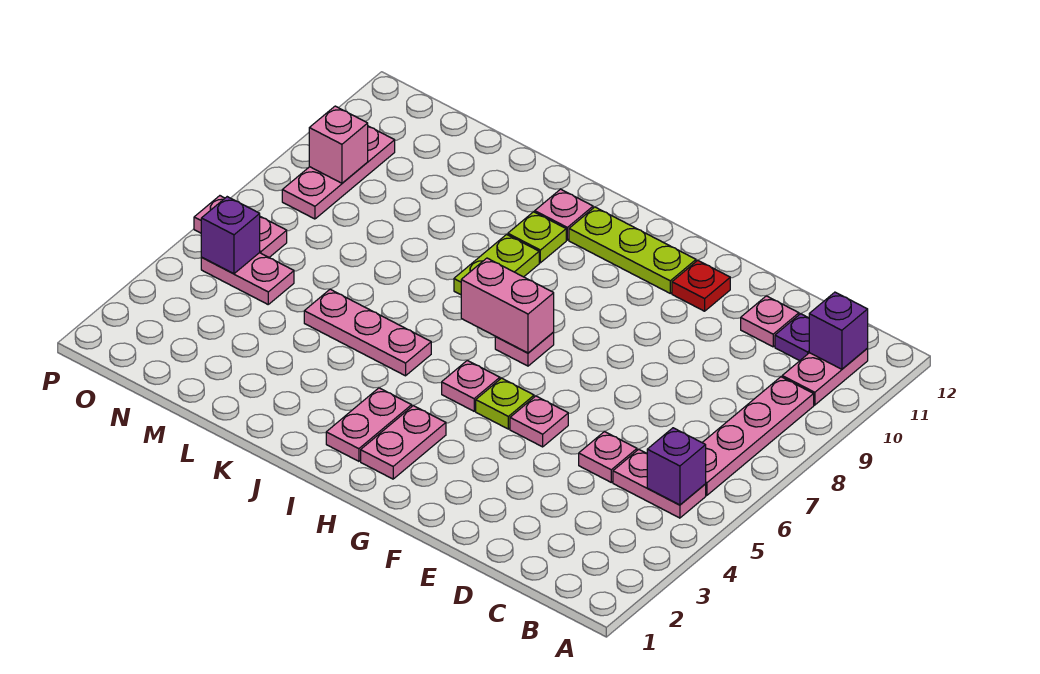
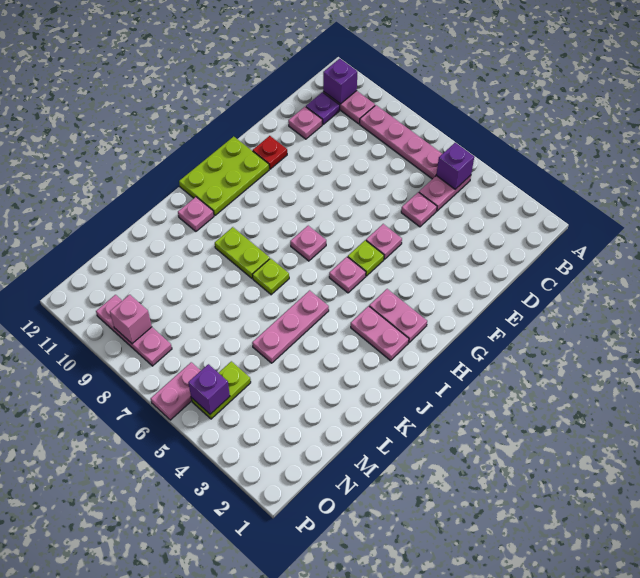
lime 1x3 plate [569,207,696,293] -> lime 2x3 plate [179,137,269,215]
pink 1x2 brick [461,258,554,353] -> none
lime 1x1 plate [508,212,566,263] -> lime 1x1 plate moved to [252,258,289,295]
pink 1x2 plate [201,253,294,304] -> lime 1x2 plate [191,361,251,419]

